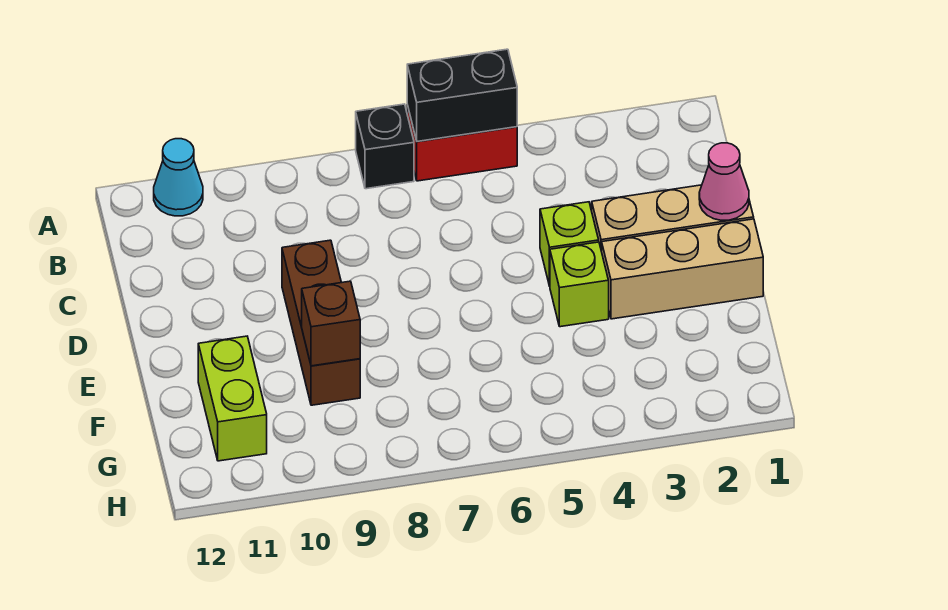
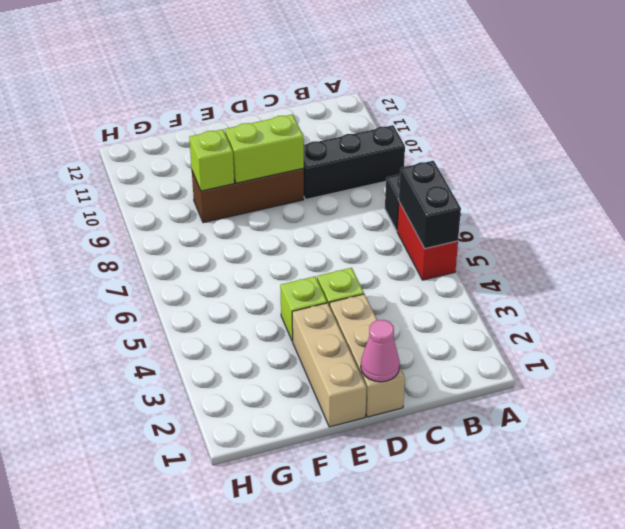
none -> black 1x3 brick [303,125,405,199]
cyan 1x1 cone [154,139,203,216] -> none
brown 1x1 brick [302,281,360,366] -> lime 1x1 brick [189,129,234,191]
lime 1x2 brick [198,336,267,461] -> lime 1x2 brick moved to [225,114,304,183]

